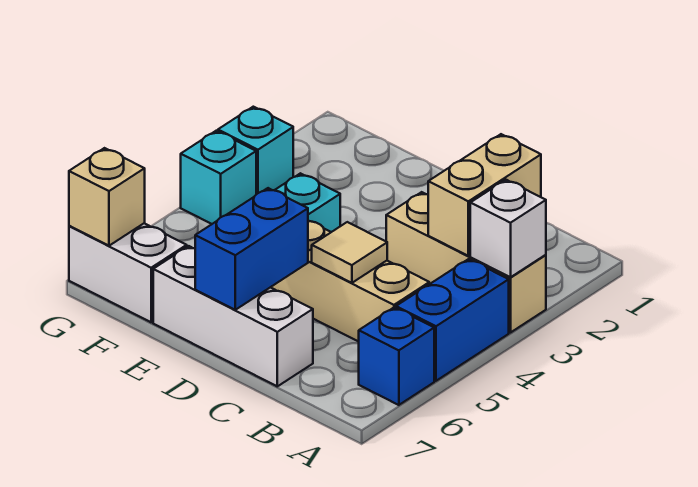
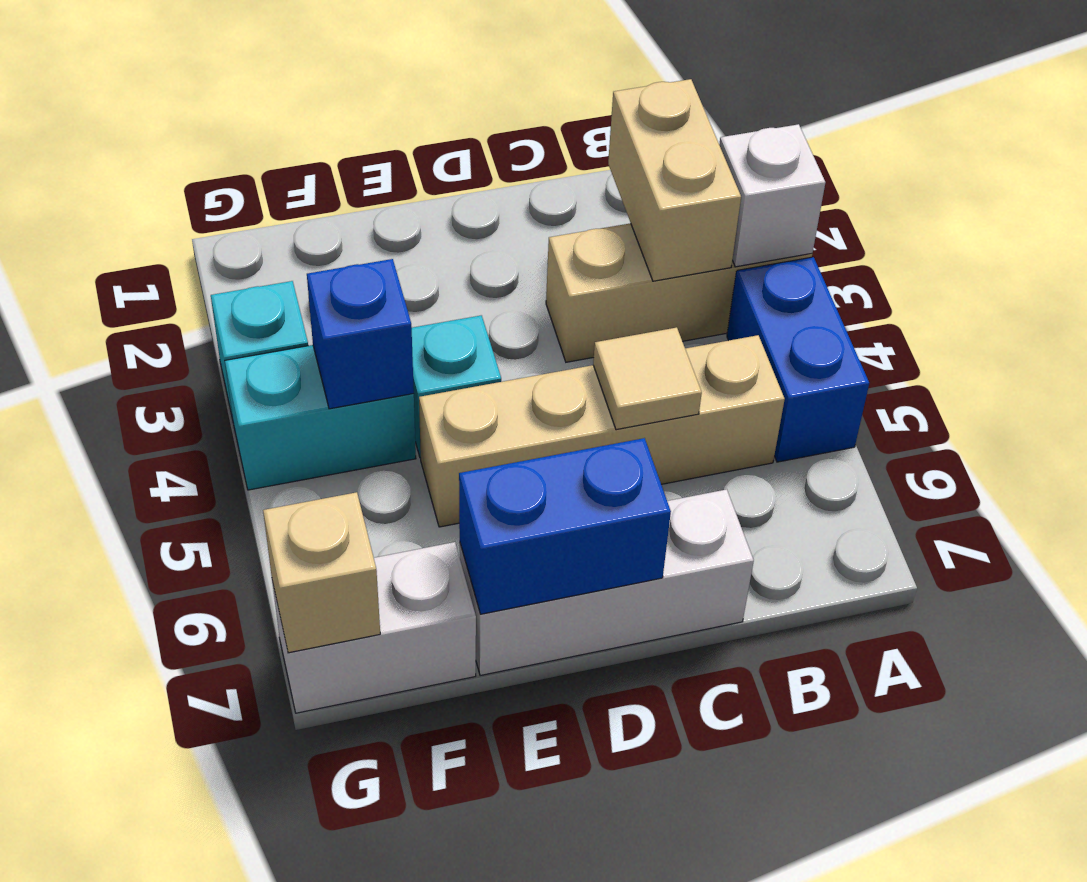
blue 1x1 brick [359,307,434,405] -> blue 1x1 brick moved to [307,259,414,409]
blue 1x2 brick [195,188,308,310] -> blue 1x2 brick turned to [459,438,671,614]
cyan 1x1 brick [181,131,256,224] -> cyan 1x2 brick [225,345,416,490]

